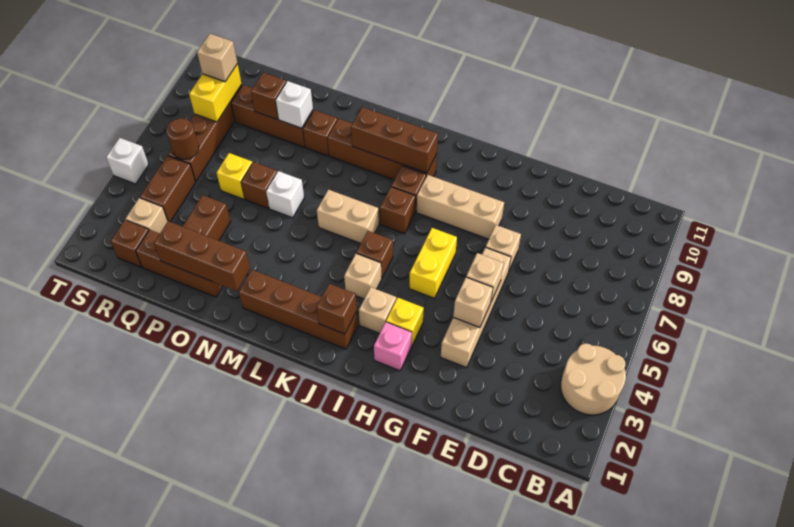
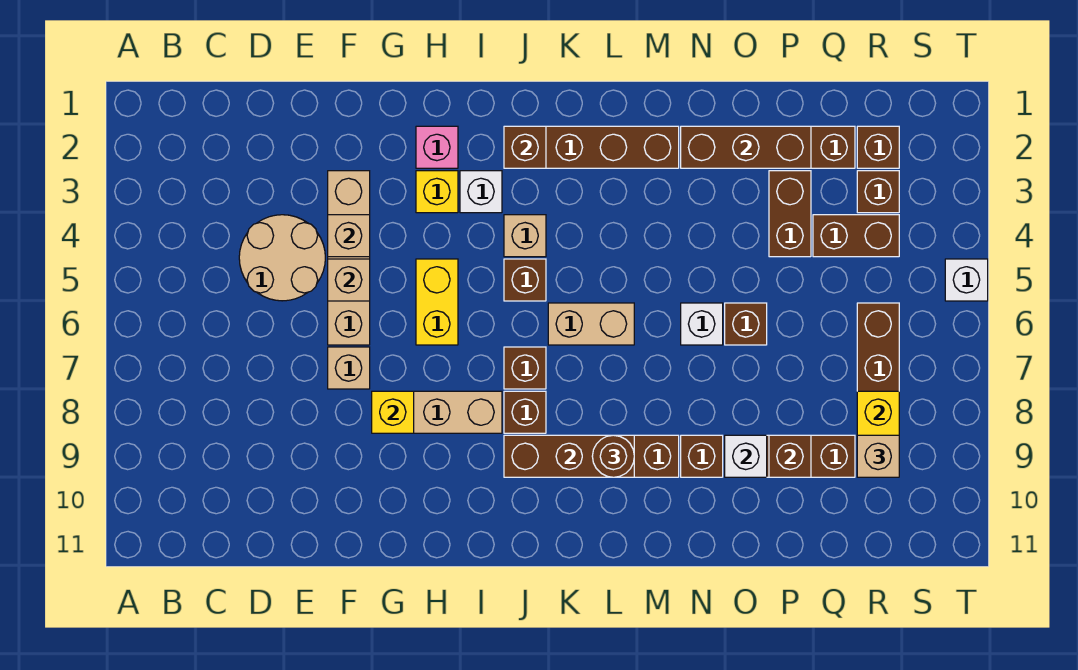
tan 2x2 round brick [561,343,626,415] -> tan 2x2 round brick moved to [239,215,325,301]
tan 1x1 brick [359,287,396,333] -> white 1x1 brick [460,171,502,213]
yellow 1x1 brick [217,153,252,199] -> yellow 1x1 brick moved to [372,391,414,433]
tan 1x1 brick [125,198,168,233] -> brown 1x1 brick [857,171,899,213]
brown 1x2 brick [140,156,196,222] -> brown 1x2 brick turned to [813,215,899,257]
brown 1x1 round brick [166,118,199,159] -> brown 1x1 round brick moved to [592,435,634,477]

